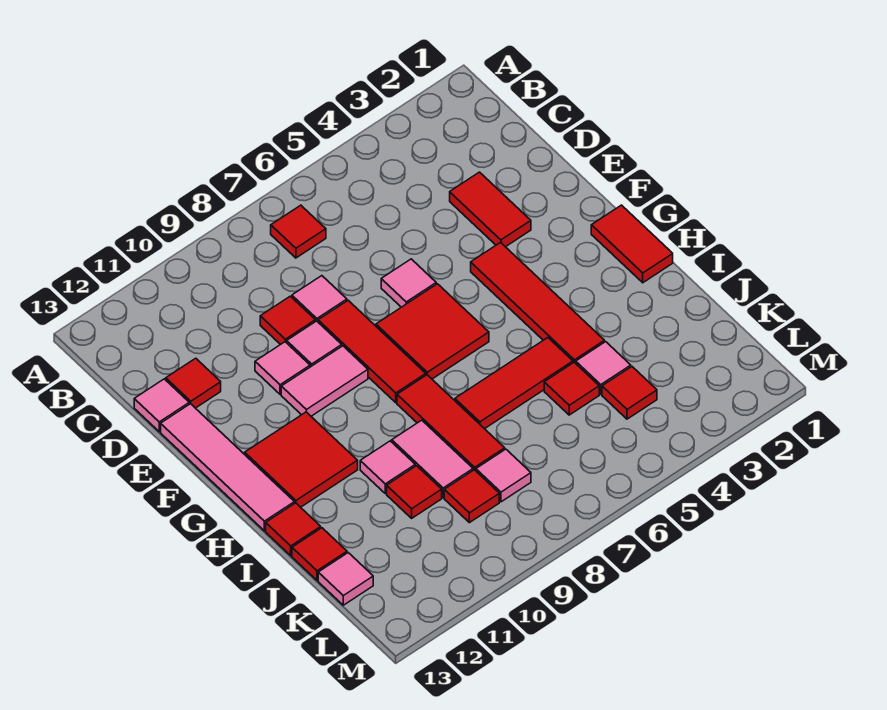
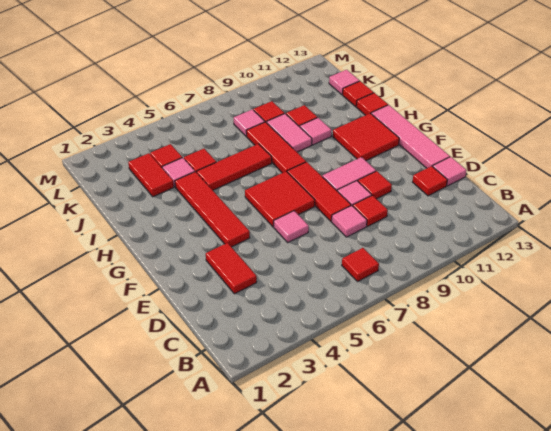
pink 1x1 tile [255,342,310,394] -> red 1x1 tile [358,171,392,199]
red 1x2 tile [591,205,673,283] -> red 1x2 tile moved to [128,153,174,197]

